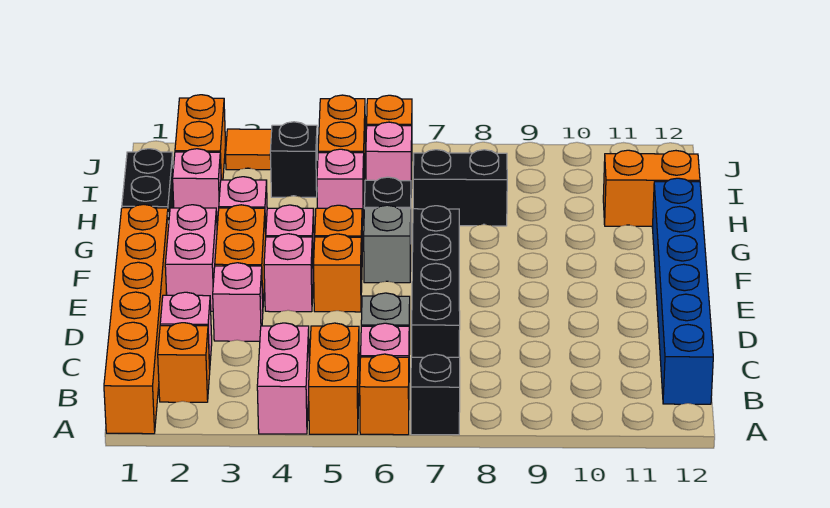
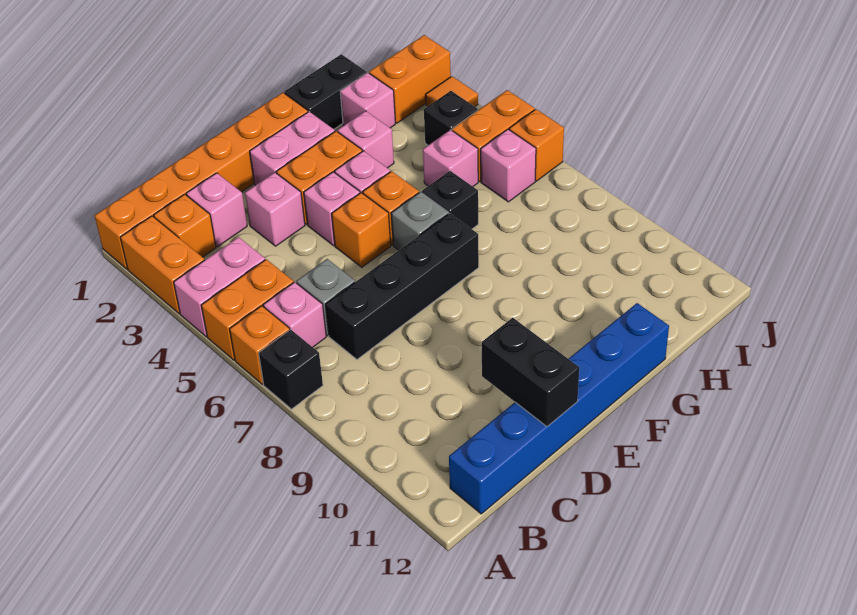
black 1x2 brick [413,150,507,226] -> black 1x2 brick moved to [482,318,579,427]
orange 1x2 brick [603,150,700,226] -> orange 1x2 brick moved to [120,216,204,314]

